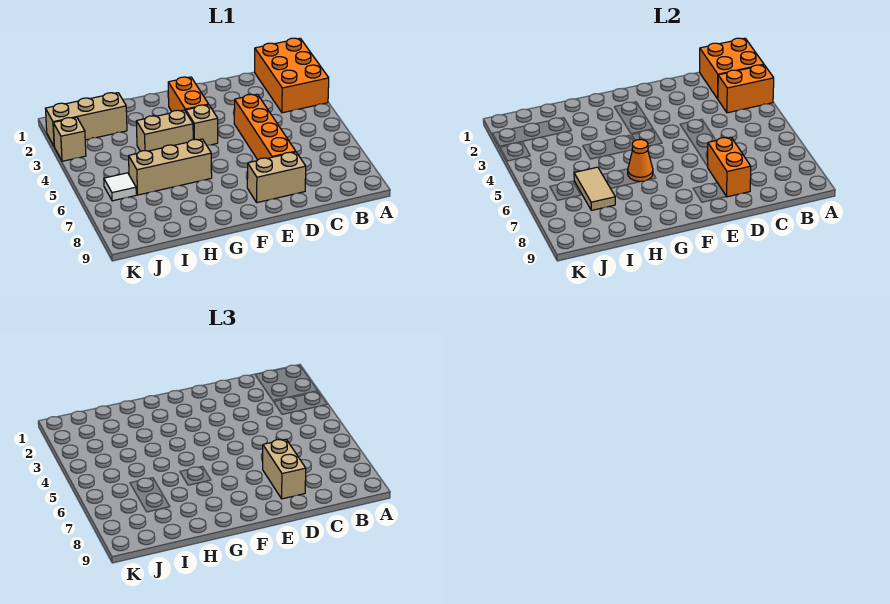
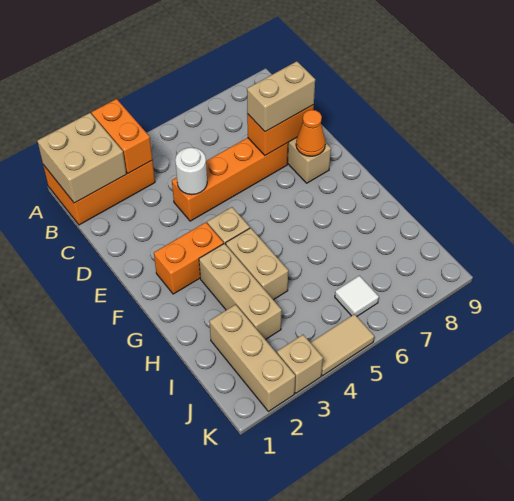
orange 2x2 brick [700,38,764,99] -> tan 2x2 brick [37,113,126,203]
none -> white 1x1 round brick [175,148,207,195]
tan 1x3 brick [129,139,212,195] -> tan 1x3 brick moved to [199,244,282,340]
orange 1x1 cone [628,139,653,181] -> orange 1x1 cone moved to [296,110,325,156]
tan 1x2 tile [574,167,615,210] -> tan 1x2 tile moved to [310,314,374,376]

